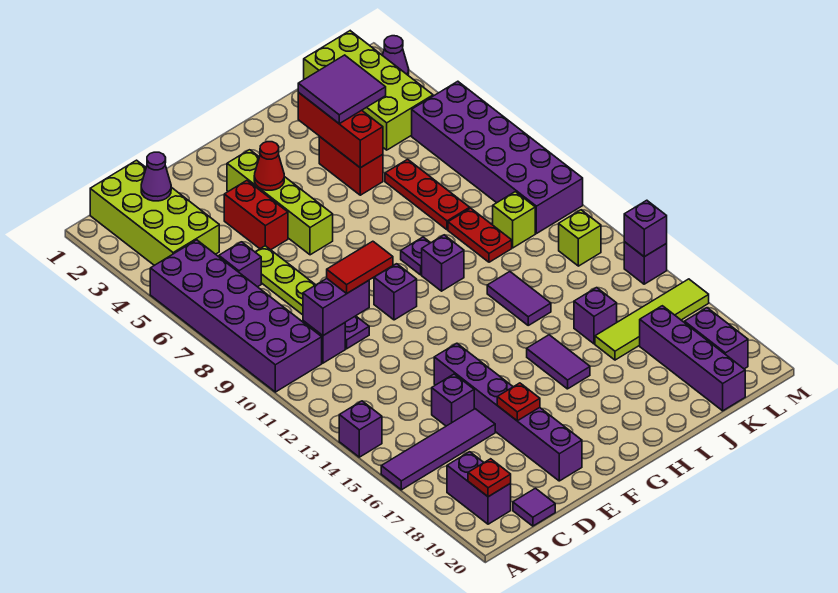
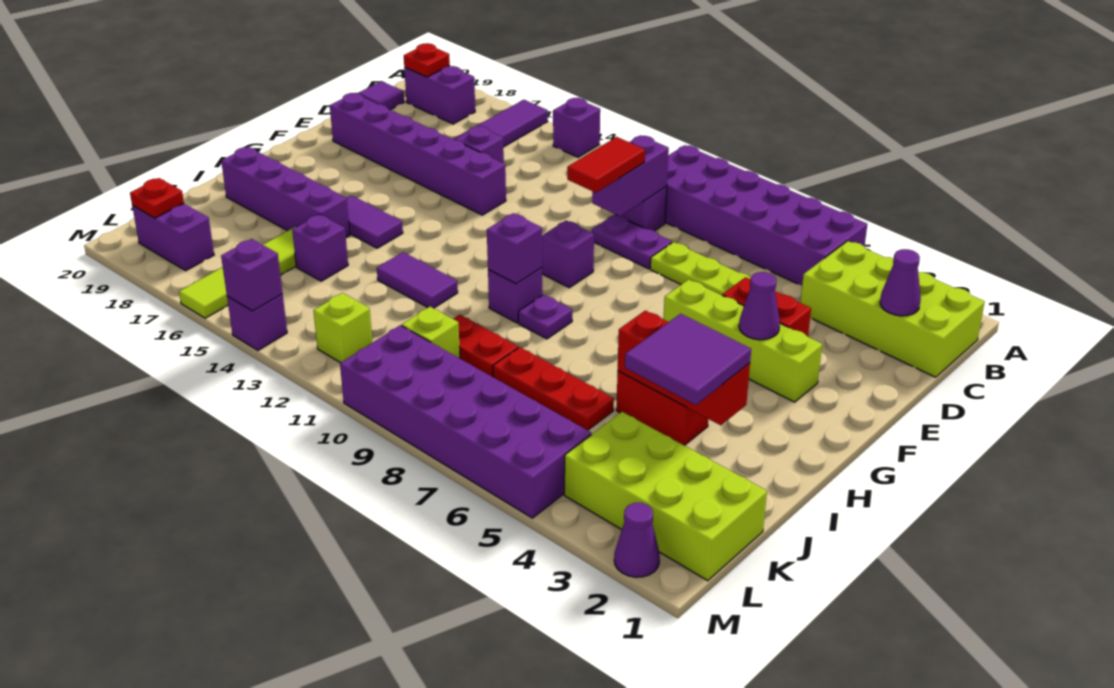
purple 1x1 brick [219,242,261,287] -> purple 1x1 brick moved to [487,213,542,284]
red 1x1 plate [497,383,540,421] -> red 1x1 plate moved to [130,178,184,218]
red 1x1 cone [254,142,284,190] -> purple 1x1 cone [739,272,780,340]
purple 1x4 brick [640,306,745,411] -> purple 1x4 brick moved to [221,147,350,237]

